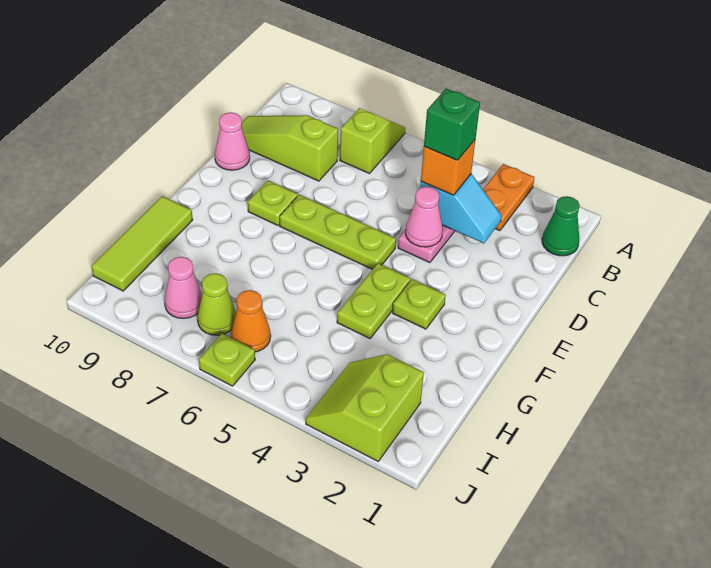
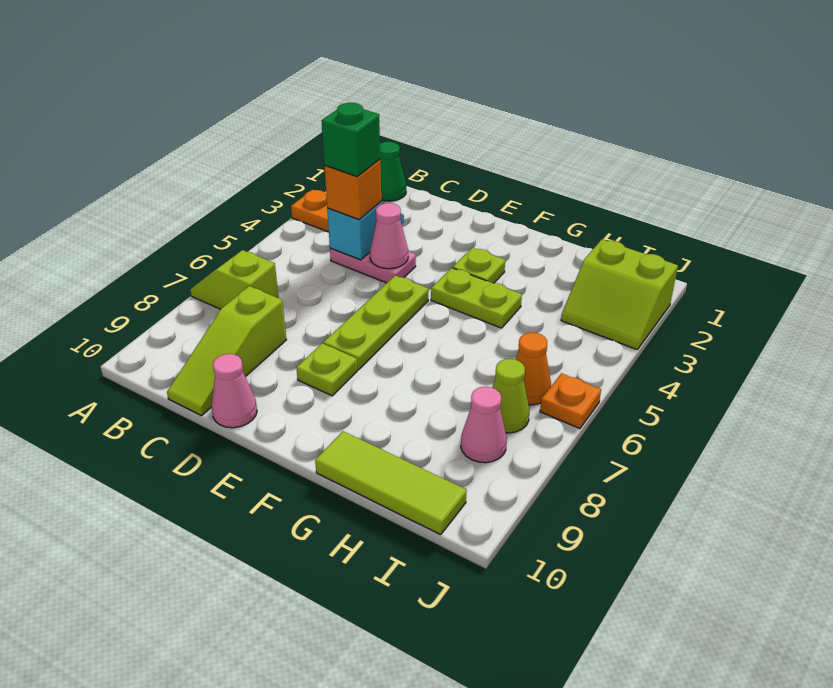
lime 1x1 plate [199,333,255,386] -> orange 1x1 plate [540,373,601,429]

